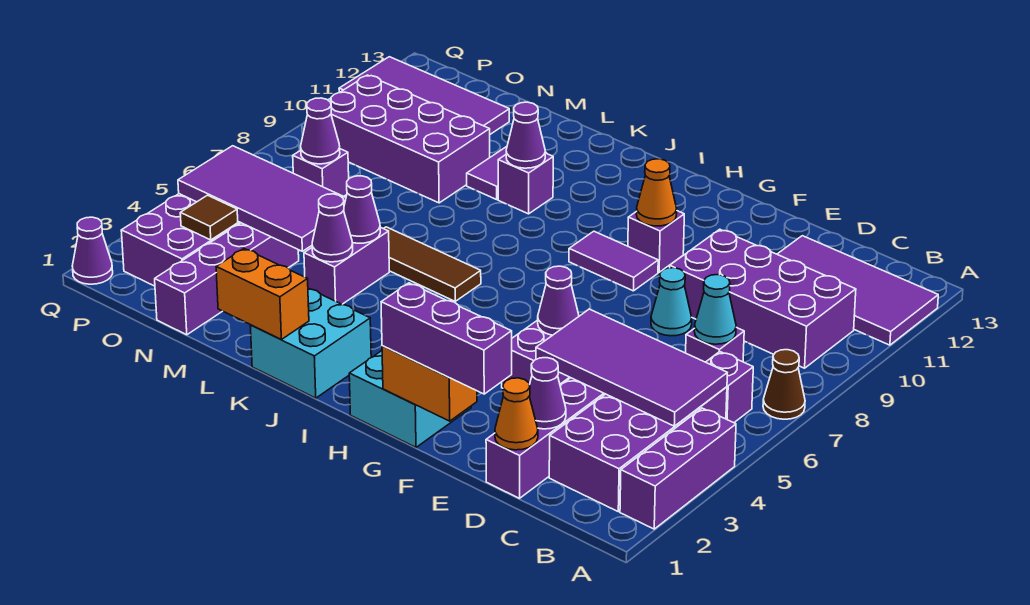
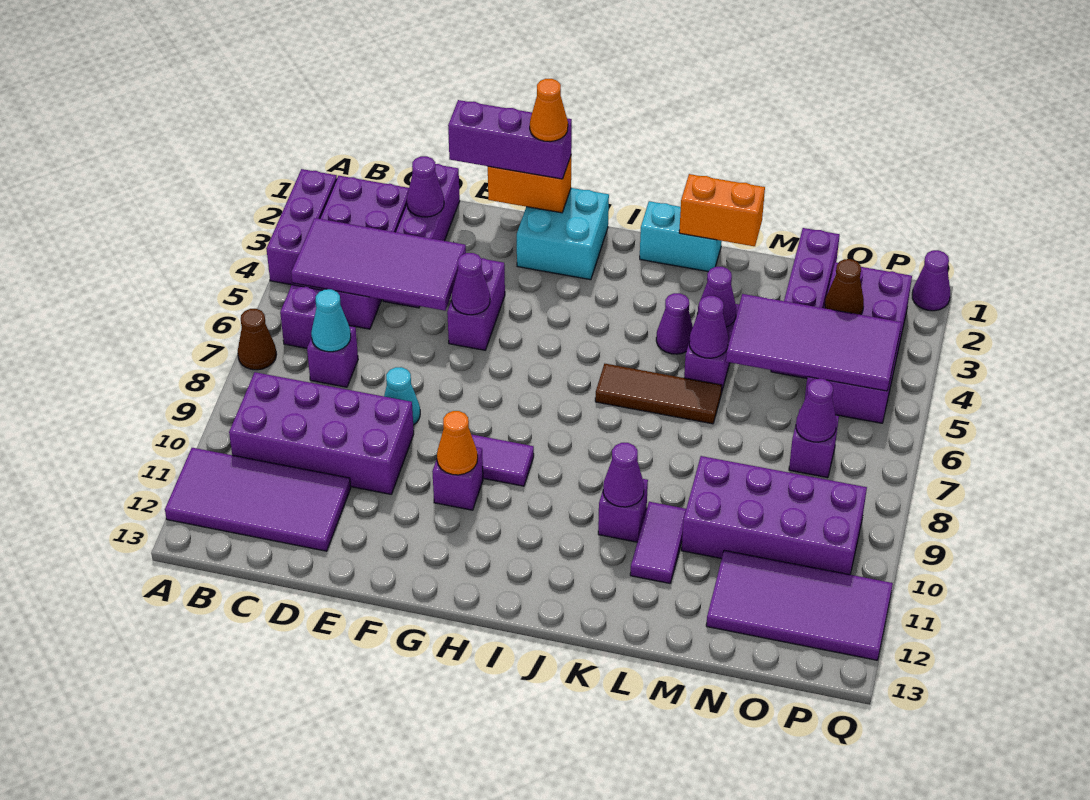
orange 1x1 cone [495,378,538,450] -> orange 1x1 cone moved to [530,79,568,142]
cyan 2x2 brick [250,288,371,398] -> cyan 1x2 brick [640,201,722,272]
none -> purple 1x1 cone [656,293,693,354]
brown 1x1 tile [180,195,238,240] -> brown 1x1 cone [825,259,864,315]

